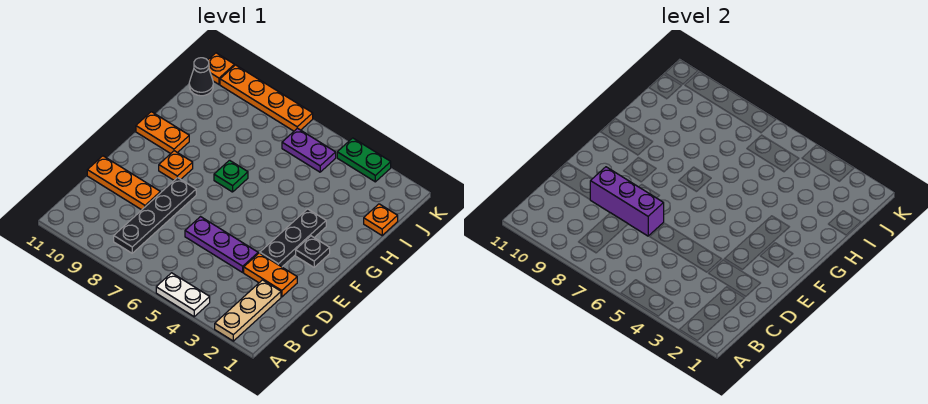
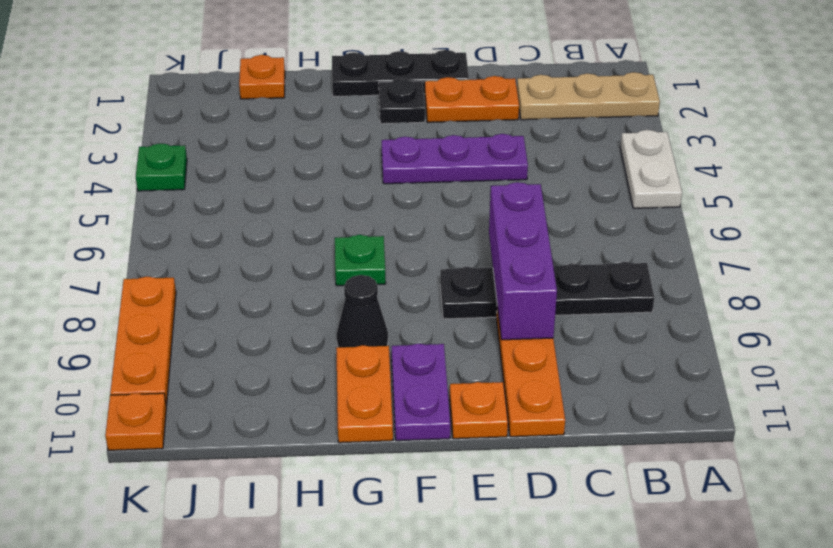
orange 1x2 plate [244,253,297,297] -> orange 1x2 plate turned to [425,76,519,122]
purple 1x3 plate [185,217,258,272] -> purple 1x3 plate turned to [382,134,528,184]
black 1x3 plate [260,209,326,267] -> black 1x3 plate moved to [332,50,469,97]
orange 1x1 plate [159,151,193,180] -> orange 1x1 plate moved to [450,382,508,439]
purple 1x2 plate [282,128,336,172] -> purple 1x2 plate moved to [392,344,450,441]
black 1x1 cone [189,58,213,96] -> black 1x1 cone moved to [336,275,388,347]
green 1x2 plate [337,138,391,182] -> green 1x1 plate [136,143,187,191]
orange 1x4 plate [220,65,313,131] -> orange 1x3 plate [110,277,176,406]

